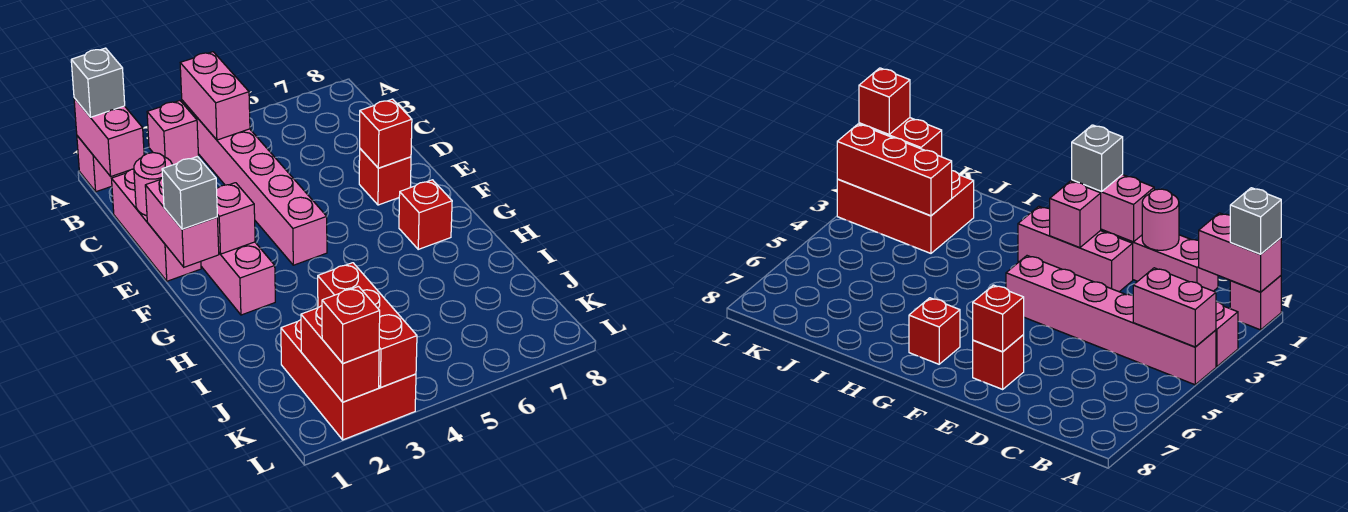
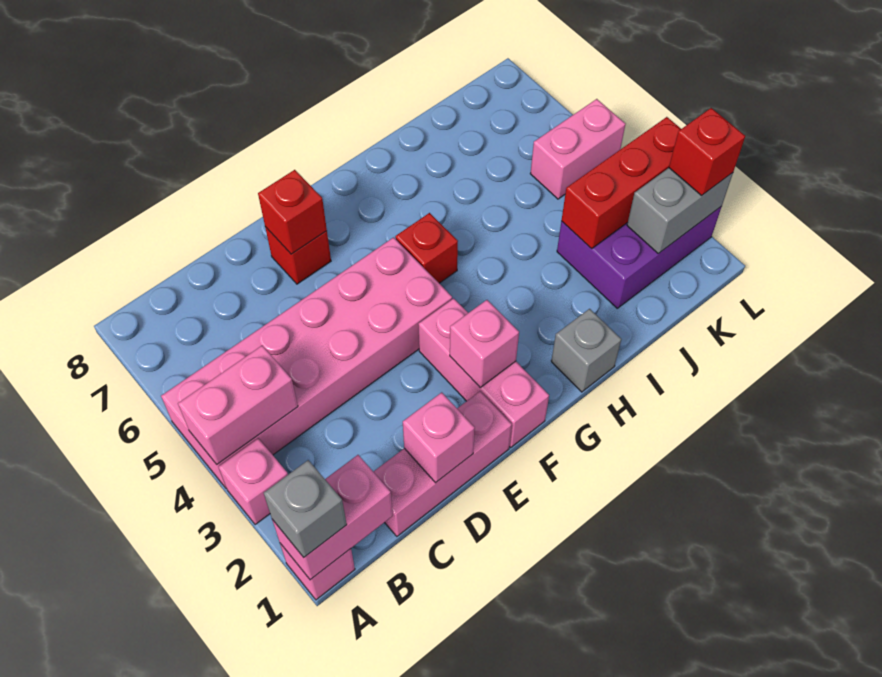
pink 1x6 brick [182,100,327,265] -> pink 2x6 brick [161,237,452,489]
pink 1x1 round brick [134,153,172,216] -> pink 1x1 brick [403,392,475,483]
pink 1x2 brick [145,178,219,267] -> pink 1x2 brick moved to [530,99,626,199]
pink 1x3 brick [201,242,275,315] -> pink 1x3 brick turned to [419,298,549,447]
grey 1x1 brick [162,157,217,229] -> grey 1x1 brick moved to [551,309,621,392]
red 1x1 brick [399,180,452,249] -> red 1x1 brick moved to [395,213,458,283]
red 2x3 brick [281,320,416,440] -> purple 2x3 brick [557,206,722,308]
red 1x2 brick [301,306,379,402] -> grey 1x2 brick [627,168,733,254]

